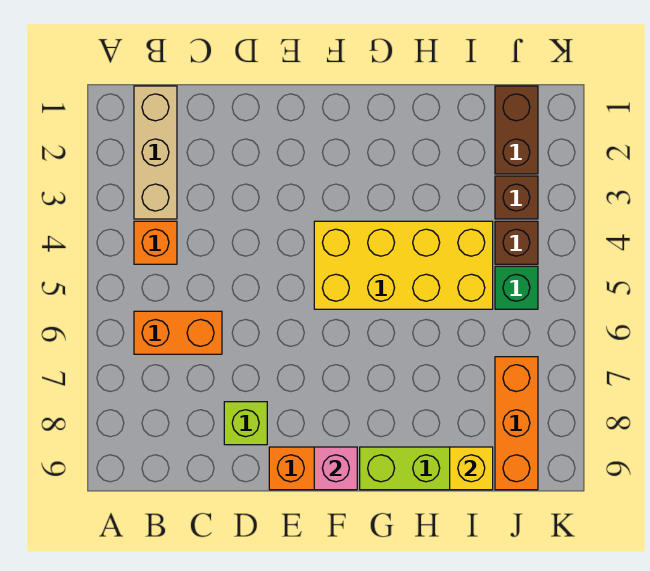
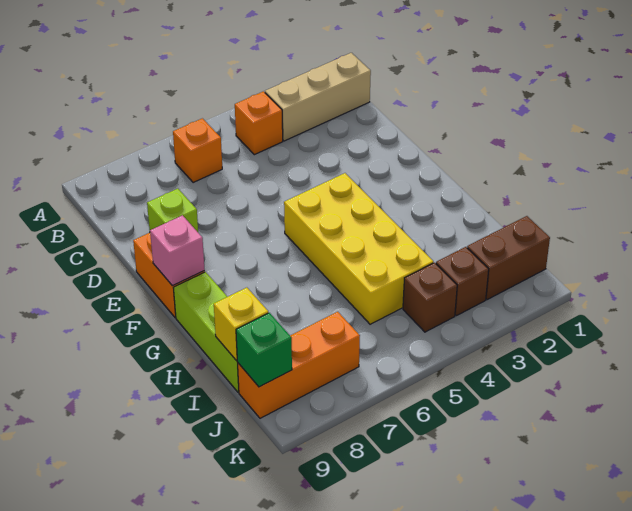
orange 1x2 brick [134,311,222,354] -> orange 1x1 brick [173,118,222,183]
green 1x1 brick [495,266,538,309] -> green 1x1 brick moved to [236,313,292,387]

